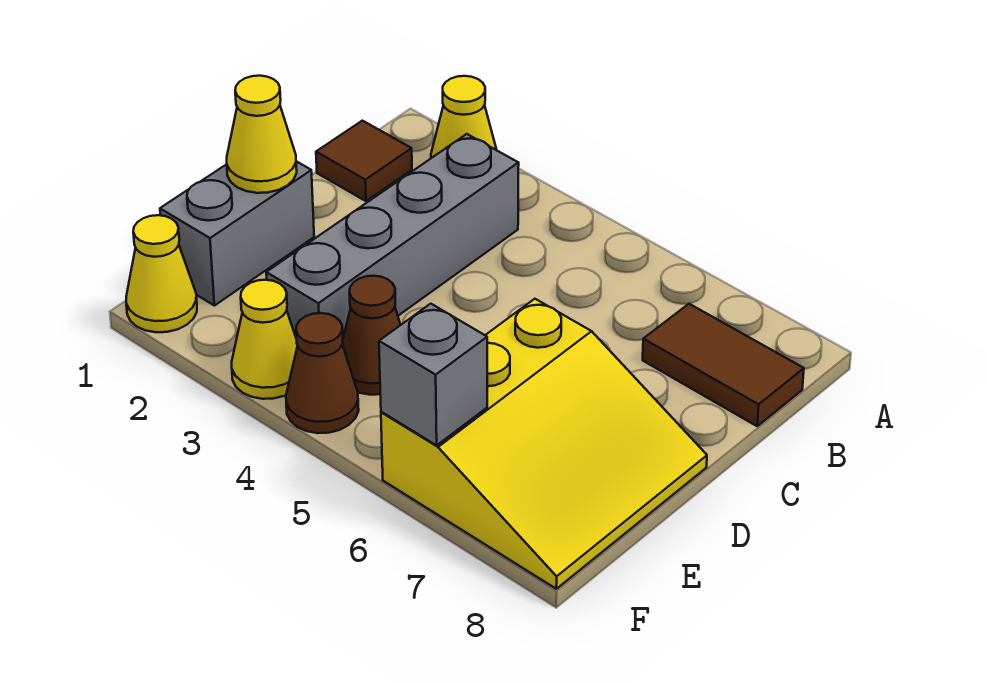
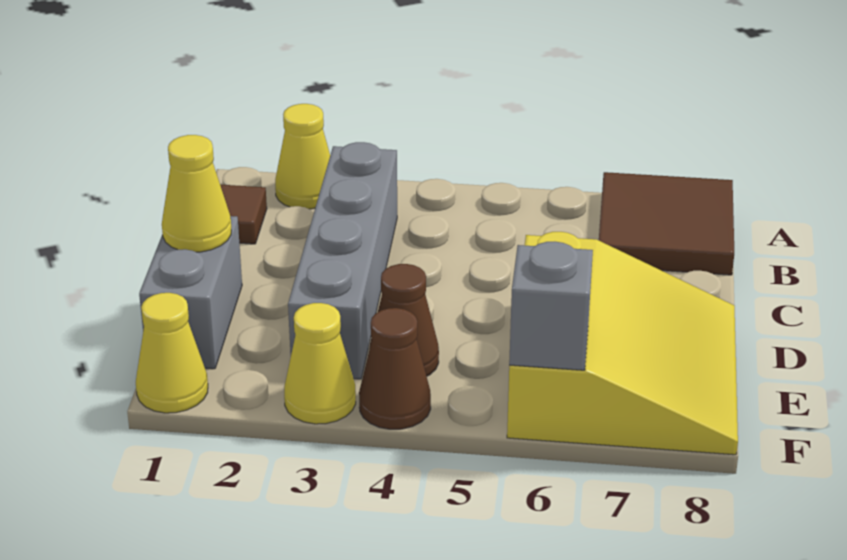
brown 1x2 tile [643,304,804,426] -> brown 2x2 tile [599,172,734,275]

